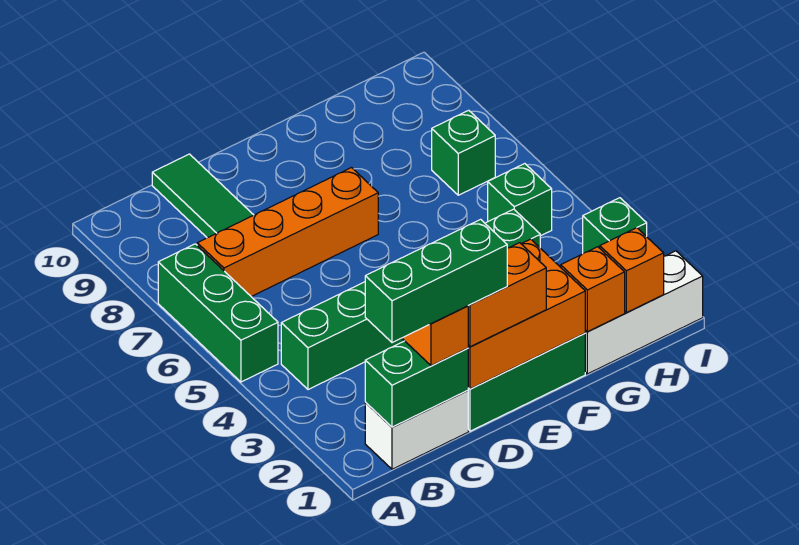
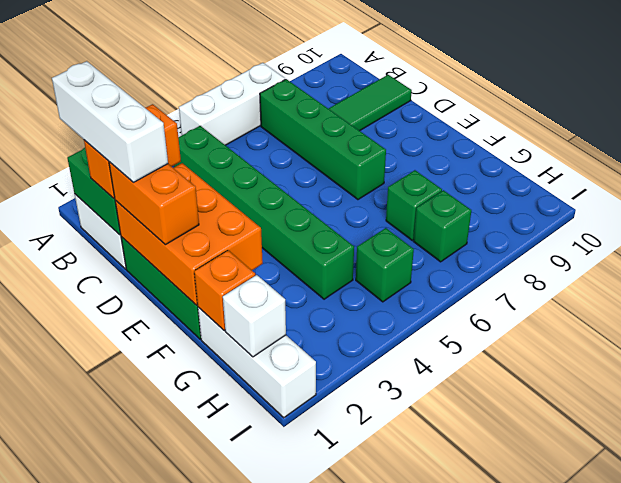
green 1x3 brick [158,244,278,382] -> white 1x3 brick [179,63,285,145]
green 1x3 brick [365,219,507,343] -> white 1x3 brick [52,61,168,182]
orange 1x4 brick [197,168,378,297] -> green 1x4 brick [260,79,386,200]
orange 1x1 brick [600,228,664,313] -> white 1x1 brick [223,275,286,357]
green 1x1 brick [583,198,647,253] -> green 1x1 brick moved to [386,170,442,240]

